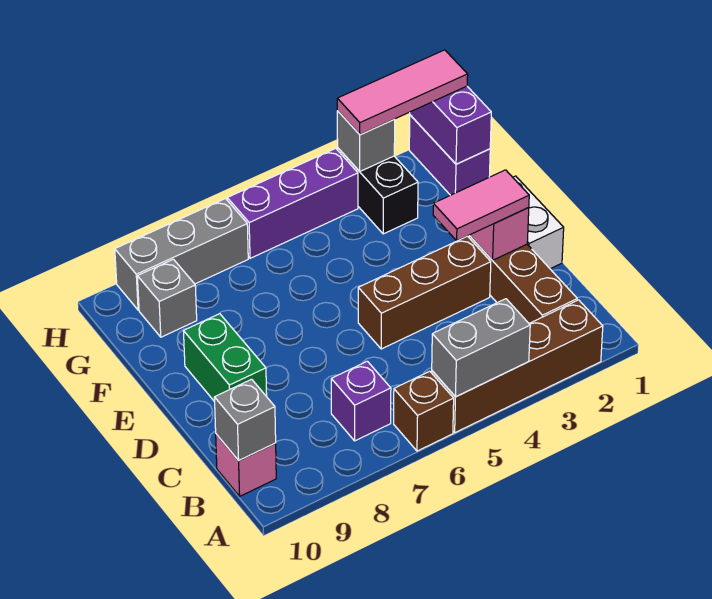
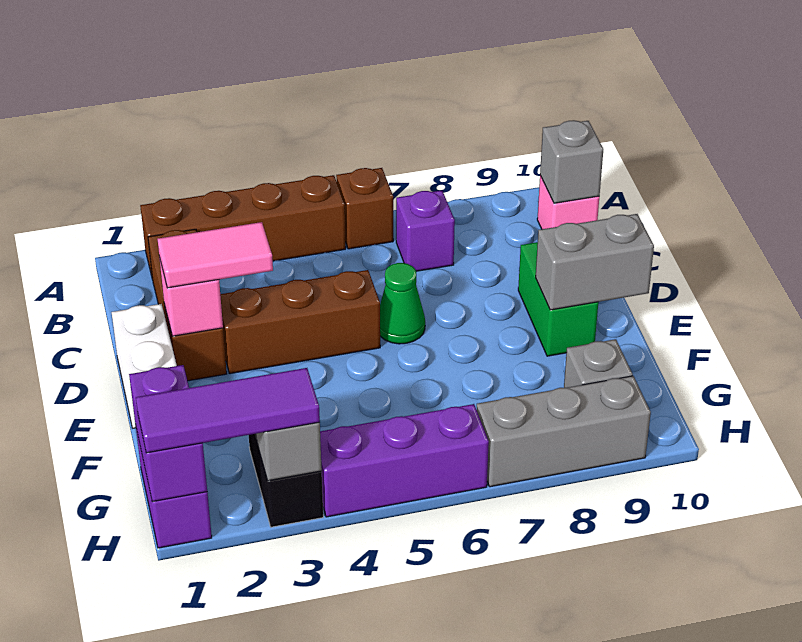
grey 1x2 brick [432,299,530,397] -> grey 1x2 brick moved to [536,214,654,310]
none -> green 1x1 cone [380,263,425,344]
pink 1x3 tile [337,50,468,135] -> purple 1x3 tile [136,368,320,453]

